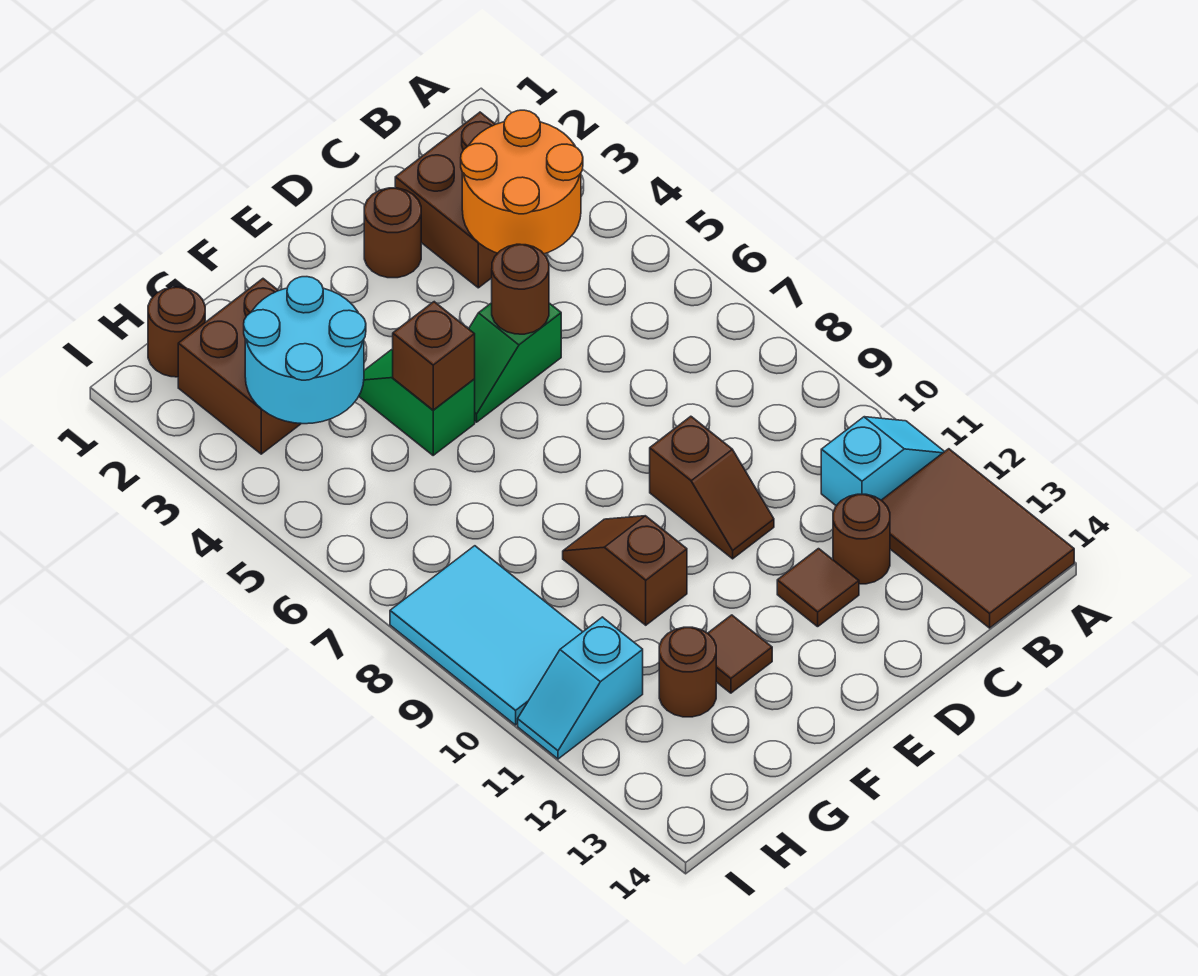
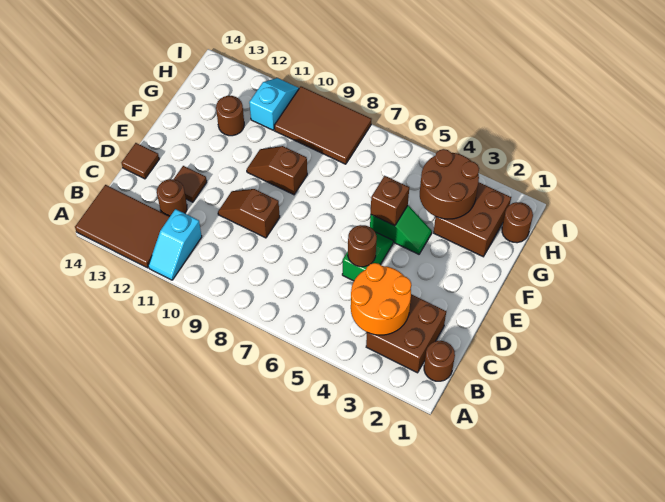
brown 1x1 round brick [364,188,421,278] -> brown 1x1 round brick moved to [424,341,455,381]
brown 1x2 slope [563,516,687,625] -> brown 1x2 slope turned to [247,146,307,195]
brown 1x1 tile [708,615,772,693] -> brown 1x1 tile moved to [122,143,159,179]
cyan 2x2 round brick [244,277,366,424] -> brown 2x2 round brick [420,149,479,219]
cyan 2x3 tile [390,546,583,725] -> brown 2x3 tile [274,87,371,164]

